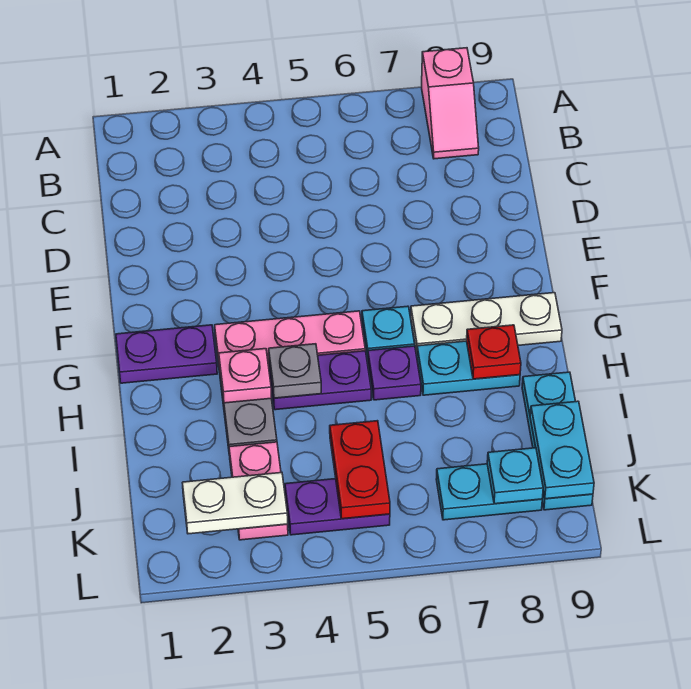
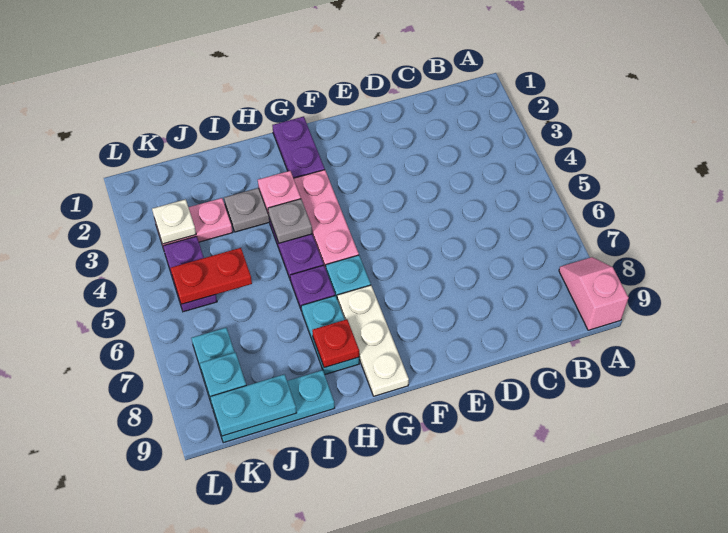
pink 1x2 slope [422,48,479,159] -> pink 1x2 slope turned to [559,257,629,330]
white 1x2 plate [182,473,288,534] -> white 1x1 plate [152,199,196,244]

